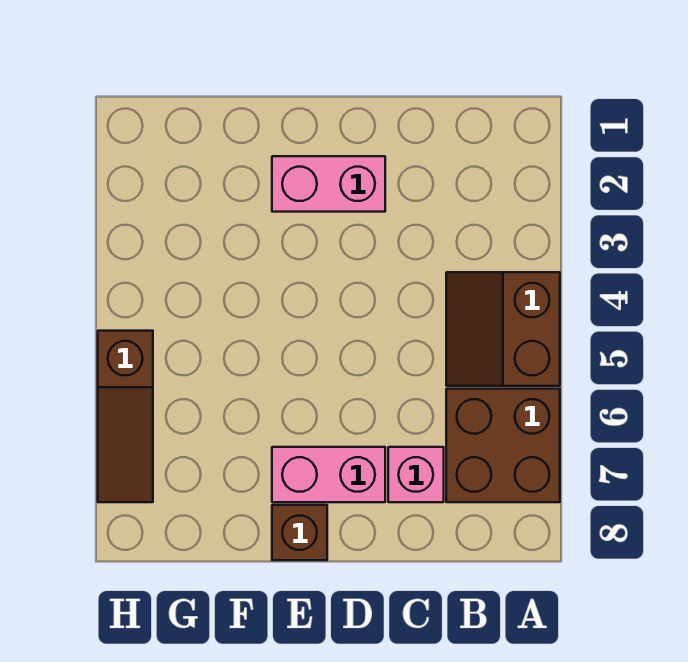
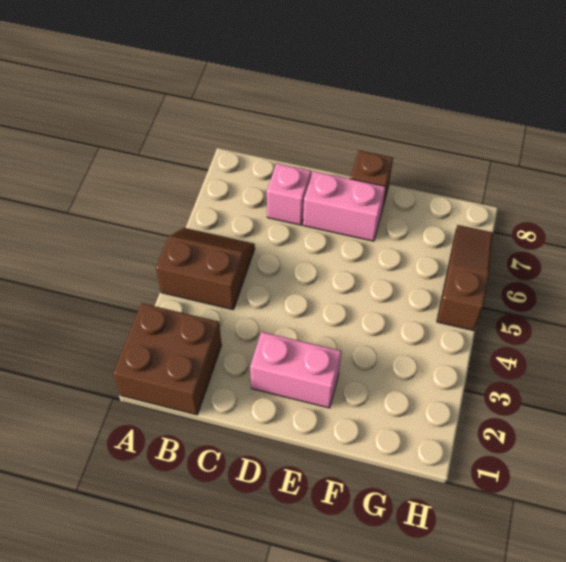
brown 2x2 slope [446,272,560,386] -> brown 2x2 slope turned to [156,228,255,310]
brown 2x2 brick [446,389,560,502] -> brown 2x2 brick moved to [113,303,222,415]

